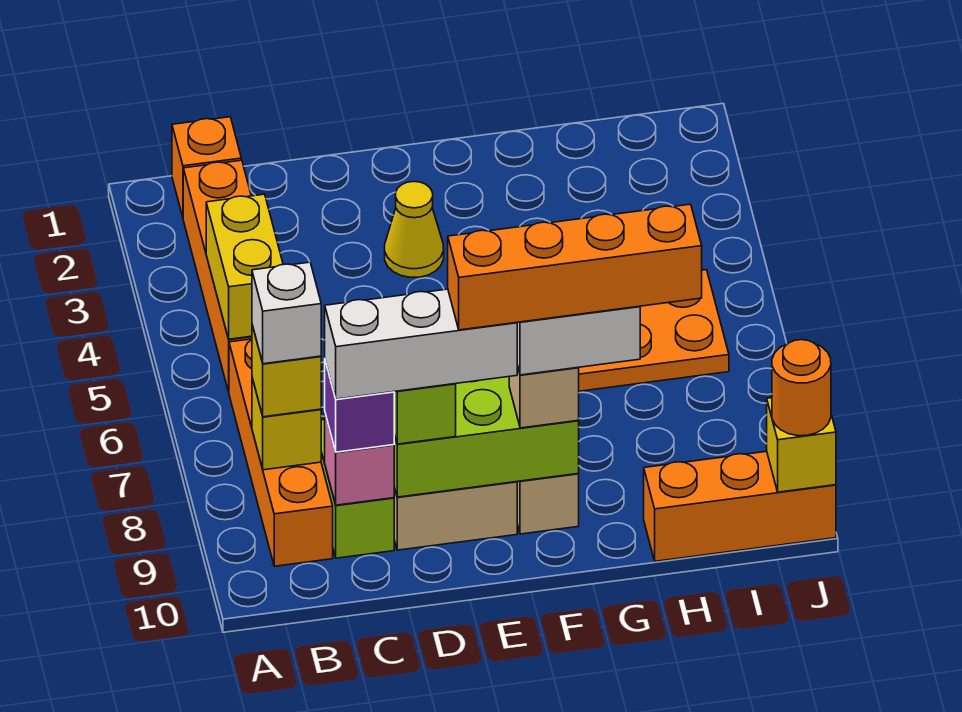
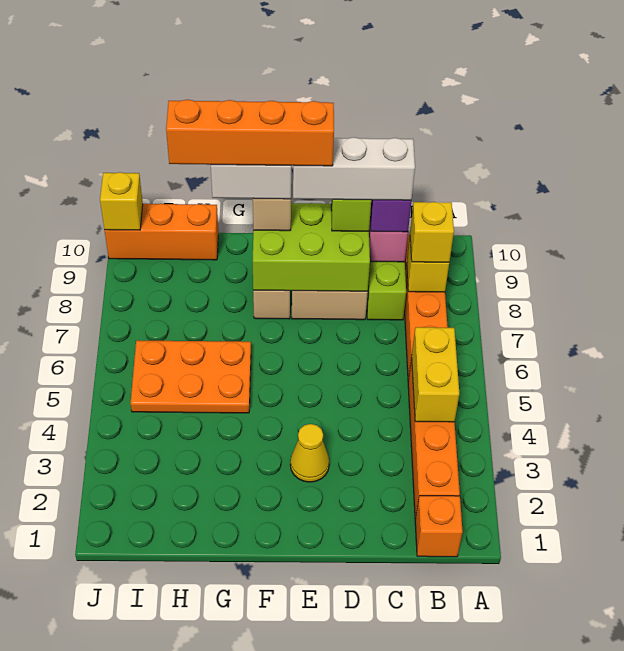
white 1x1 brick [252,262,321,364] -> none
orange 1x1 round brick [772,340,831,436] -> none

